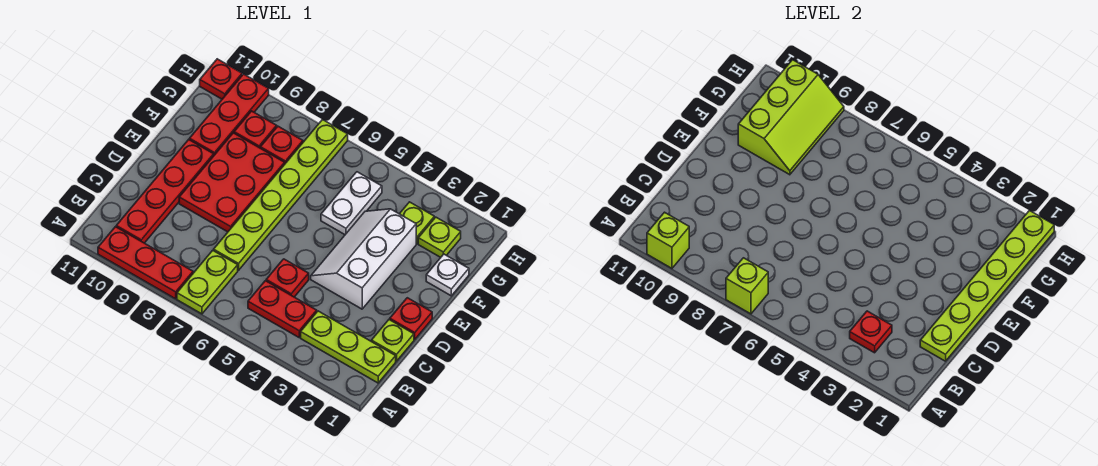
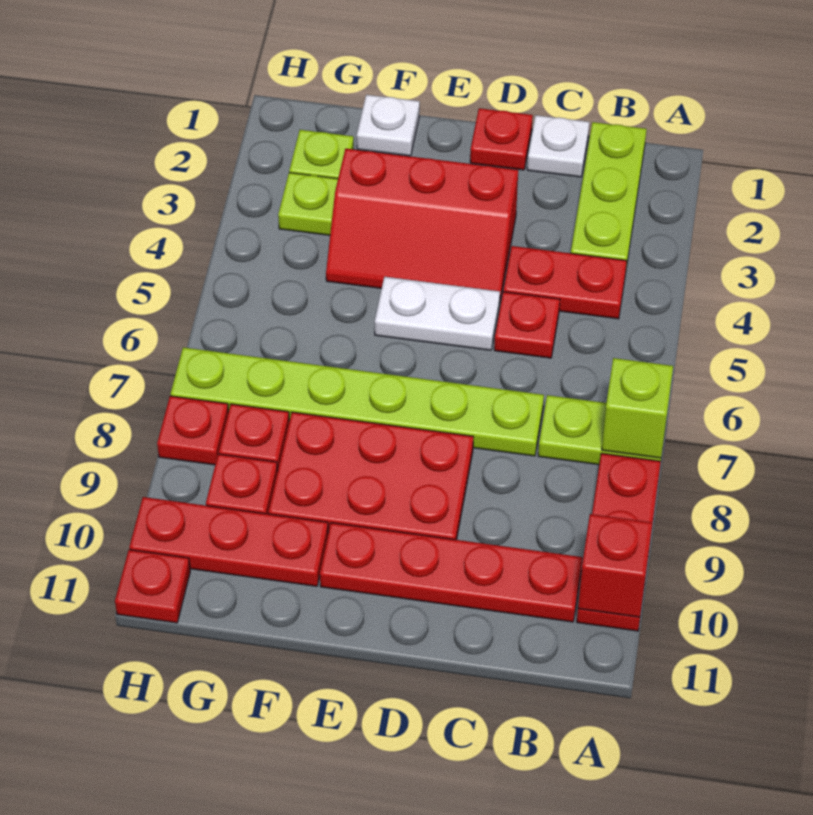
lime 1x1 brick [647,212,689,268] -> red 1x1 brick [578,514,653,617]
red 1x1 plate [850,311,892,353] -> red 1x1 plate moved to [157,396,228,465]
red 1x2 plate [248,281,317,337] -> red 1x2 plate turned to [503,246,627,319]
lime 1x1 plate [371,320,414,361] -> white 1x1 plate [527,115,589,177]
lime 1x6 plate [920,211,1054,361] -> none
white 2x3 slope [311,209,416,309] -> red 2x3 slope [326,149,518,301]
white 1x2 plate [321,172,382,235] -> white 1x2 plate moved to [375,277,500,350]
lime 2x3 slope [738,60,844,175] -> none

